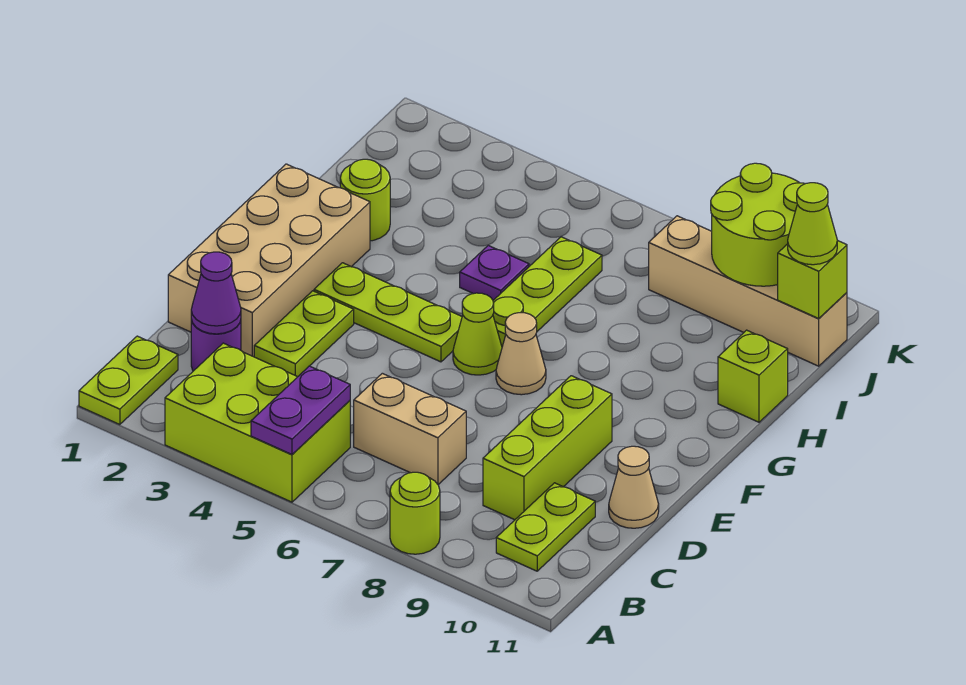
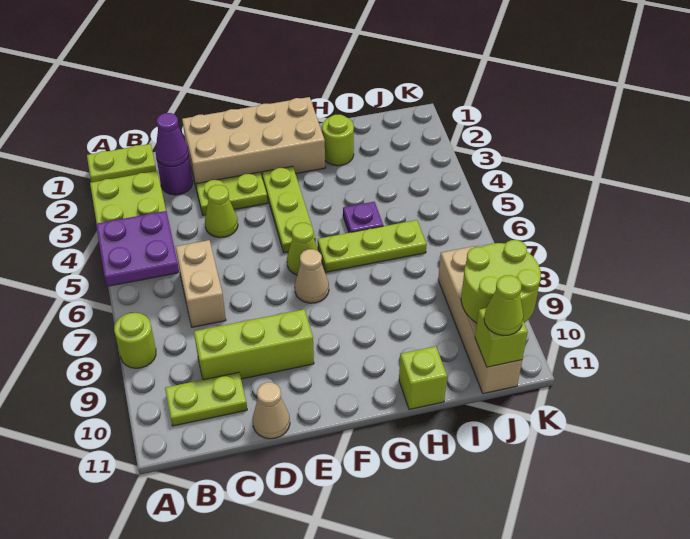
purple 1x2 plate [251,366,350,454] -> purple 2x2 plate [96,211,179,286]
none -> lime 1x1 cone [205,185,238,238]

